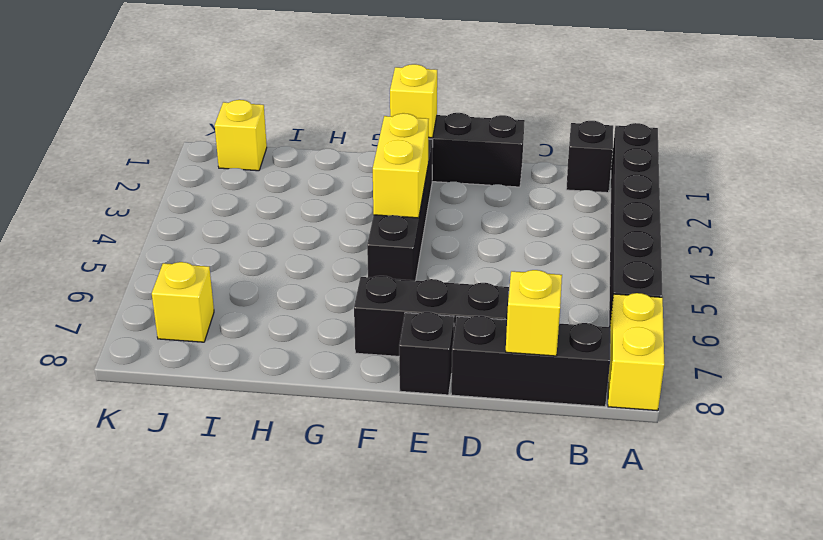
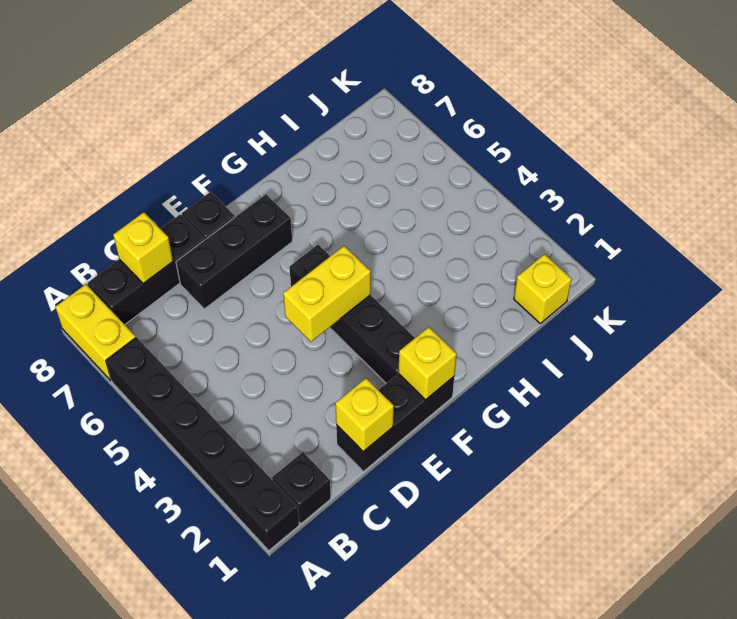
yellow 1x2 brick [373,113,429,218] -> yellow 1x2 brick turned to [283,246,371,342]
yellow 1x1 brick [152,262,214,342] -> yellow 1x1 brick moved to [335,378,394,451]

